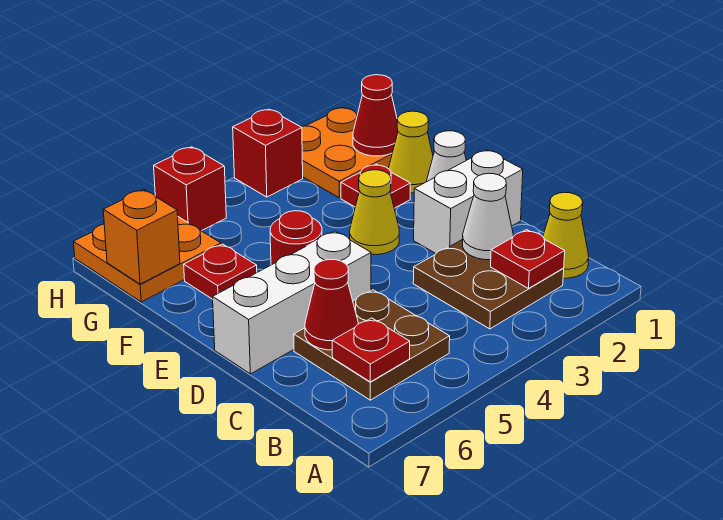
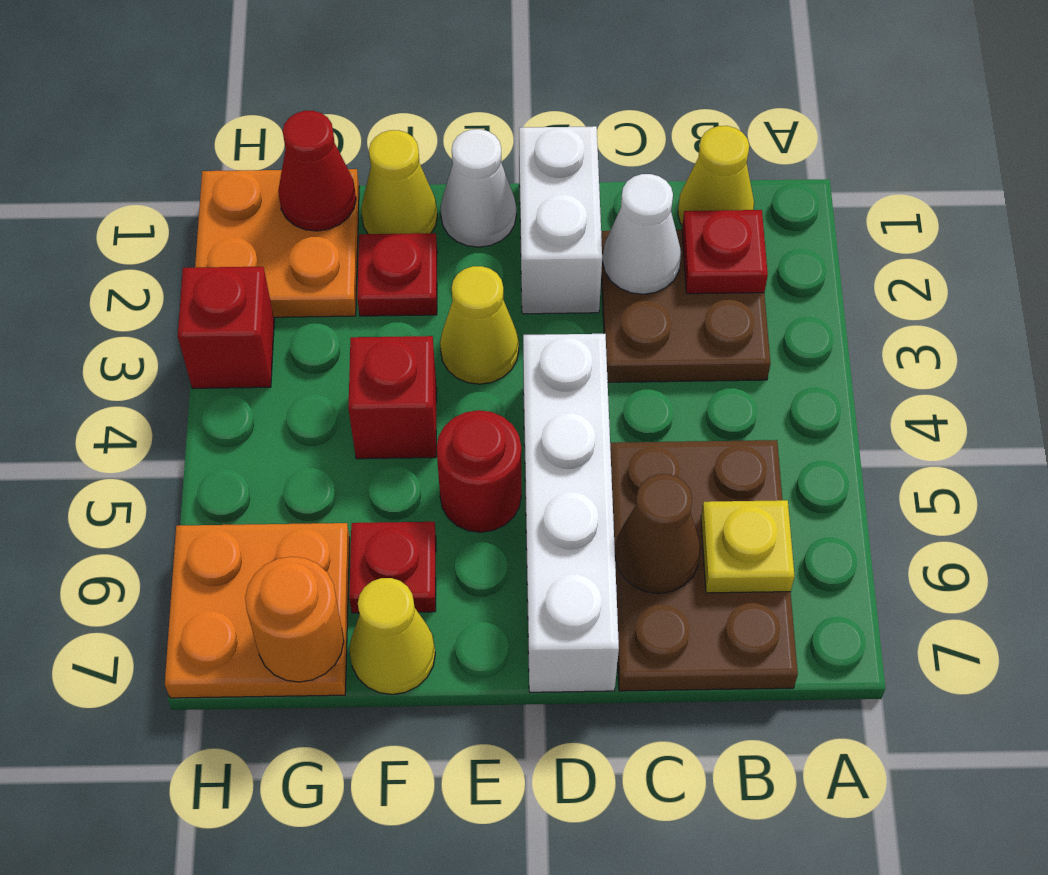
brown 2x2 plate [294,290,450,400] -> brown 2x3 plate [610,440,798,691]
red 1x1 plate [332,318,410,382] -> yellow 1x1 plate [701,500,795,593]
red 1x1 cone [305,259,358,350] -> brown 1x1 cone [615,474,700,594]
white 1x3 brick [213,231,371,374] -> white 1x4 brick [523,334,619,692]
none -> yellow 1x1 cone [349,578,435,694]
orange 1x1 brick [103,189,180,284] -> orange 1x1 round brick [245,557,344,682]
red 1x1 brick [154,147,226,231] -> red 1x1 brick moved to [348,336,437,459]

